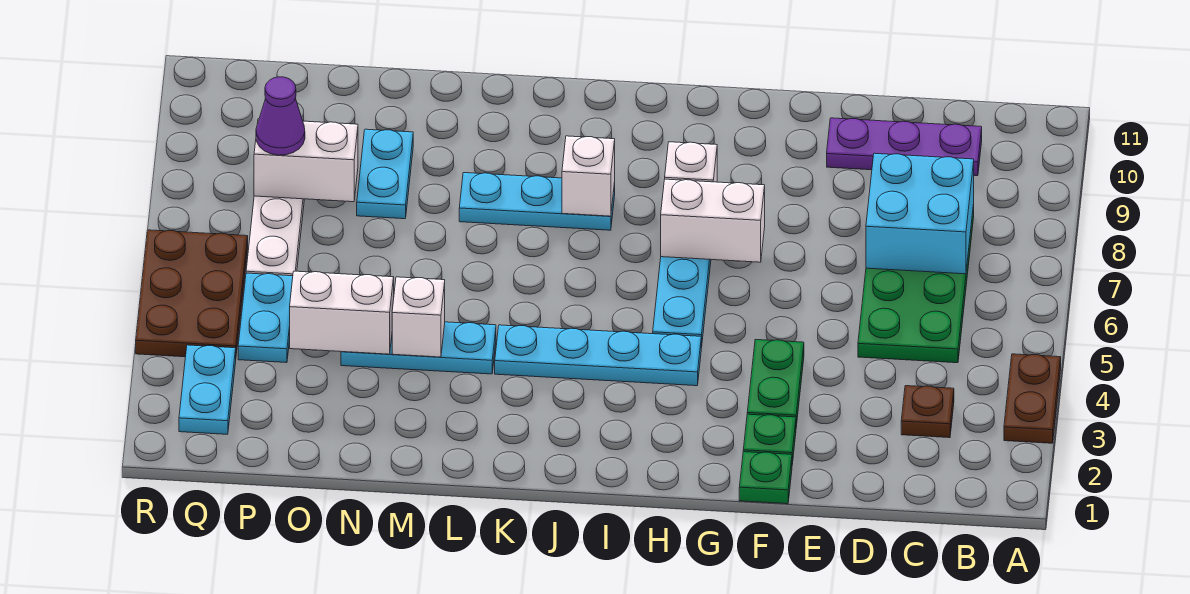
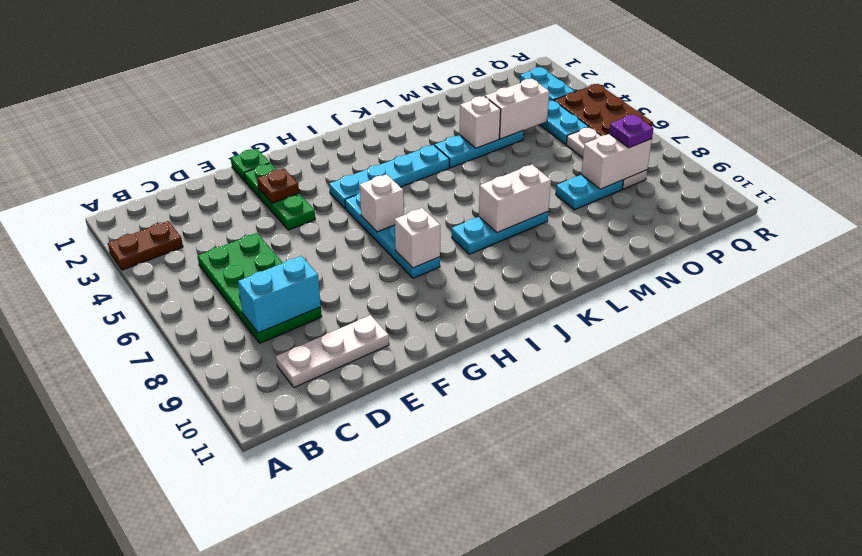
brown 1x2 plate [1004,354,1061,443] -> brown 1x2 plate turned to [108,221,183,270]
brown 1x1 plate [901,386,954,438] -> brown 1x1 plate moved to [257,169,299,203]
cyan 2x2 brick [866,153,974,274] -> cyan 1x2 brick [238,256,321,333]
purple 1x3 plate [827,118,982,176] -> white 1x3 plate [276,315,389,387]
white 1x2 brick [661,179,765,262] -> white 1x2 brick moved to [479,165,551,233]
white 1x1 brick [562,136,615,216] -> white 1x1 brick moved to [360,174,404,232]
cyan 1x2 plate [357,129,413,219] -> cyan 1x2 plate turned to [556,175,623,210]
purple 1x1 cone [256,77,305,155] -> purple 1x1 plate [609,114,653,148]

